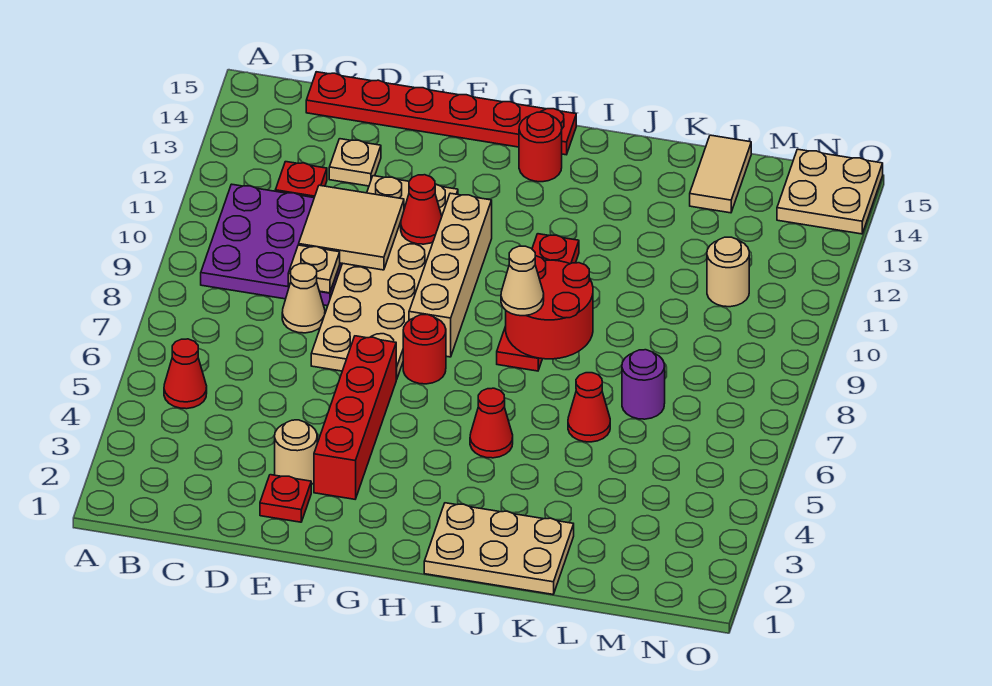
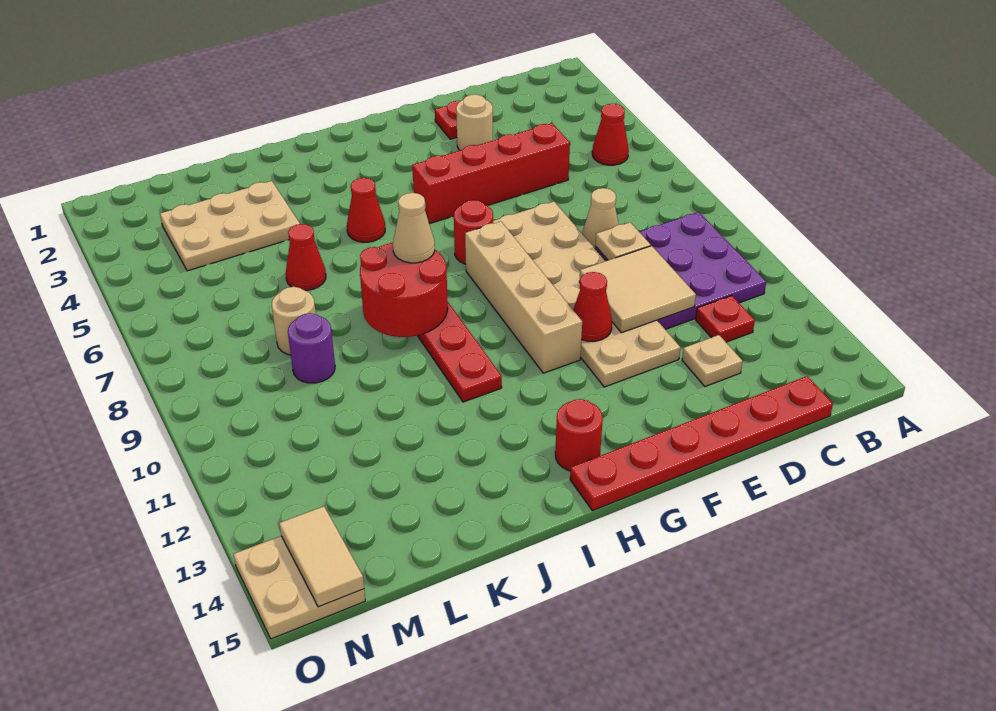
red 1x4 brick [314,336,396,499] -> red 1x4 brick turned to [412,123,570,223]
tan 2x3 plate [424,503,574,594] -> tan 2x3 plate moved to [160,181,300,271]
purple 1x1 round brick [622,350,665,419] -> purple 1x1 round brick moved to [288,313,335,383]
tan 1x2 tile [690,135,751,213] -> tan 1x2 tile moved to [279,506,364,607]
tan 1x1 round brick [707,237,749,307] -> tan 1x1 round brick moved to [272,287,316,355]

